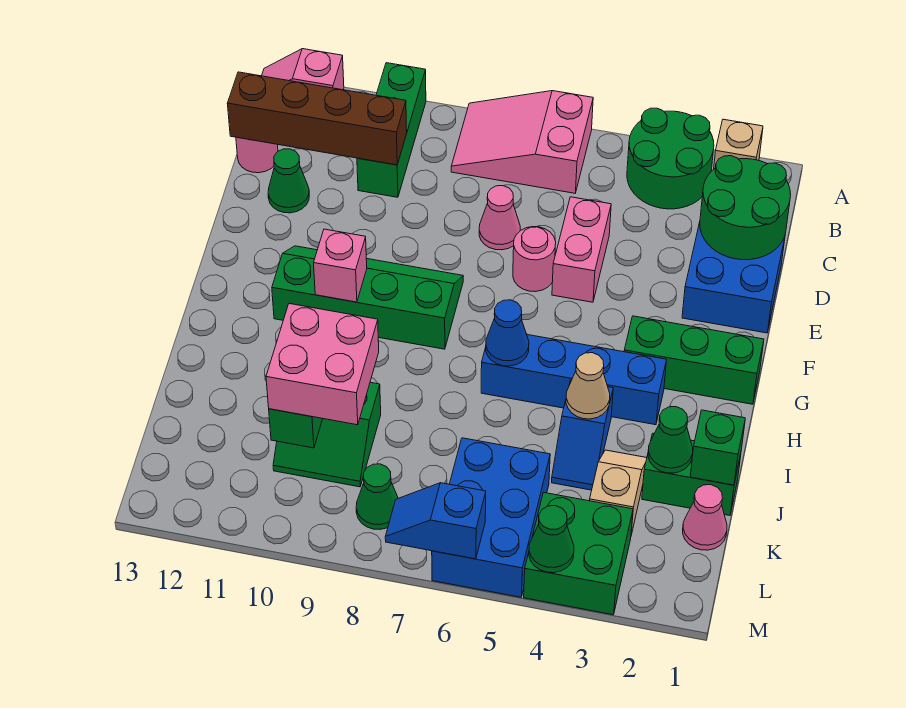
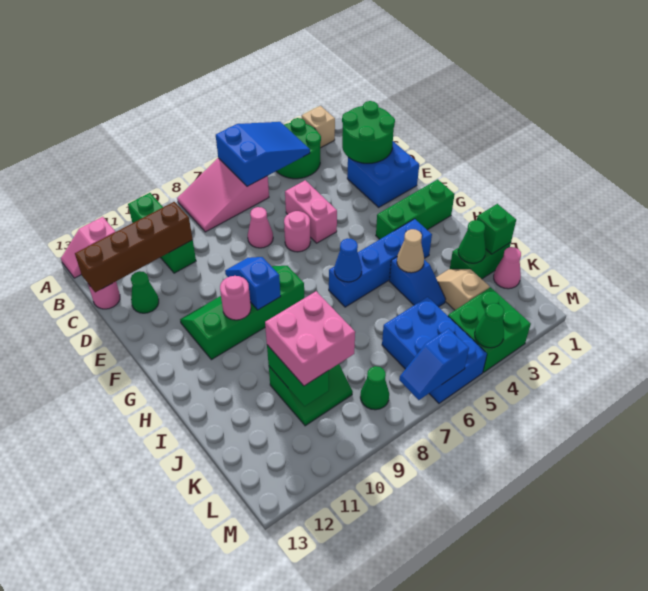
none -> blue 2x3 slope [216,122,310,186]
none -> blue 1x2 slope [225,257,281,310]
pink 1x1 brick [314,229,367,302] -> pink 1x1 round brick [220,276,251,320]

